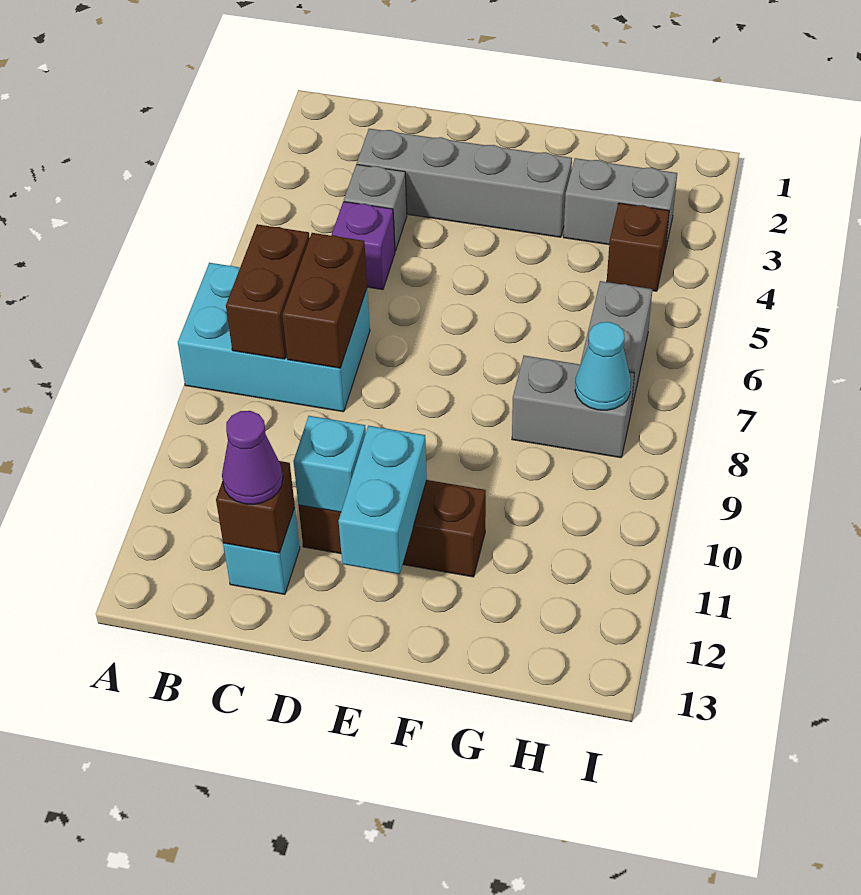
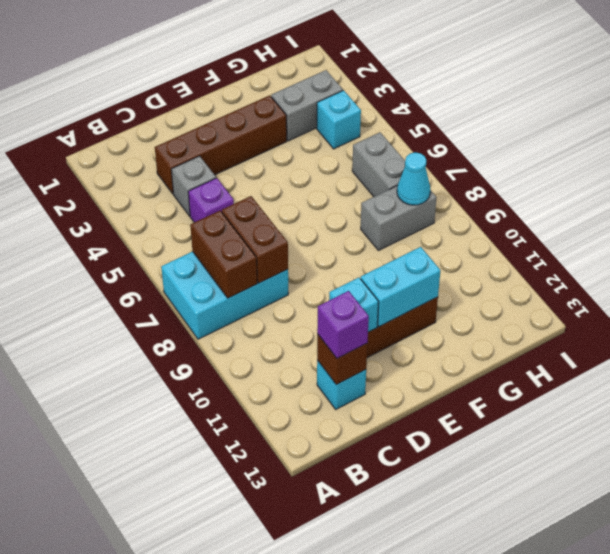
grey 1x4 brick [357,129,572,237] -> brown 1x4 brick [155,95,287,194]
purple 1x1 cone [222,411,283,504] -> purple 1x1 brick [317,291,369,358]
cyan 1x2 brick [339,426,427,574] -> cyan 1x2 brick turned to [361,247,440,326]
brown 1x1 brick [607,203,669,291] -> cyan 1x1 brick [317,90,361,149]

